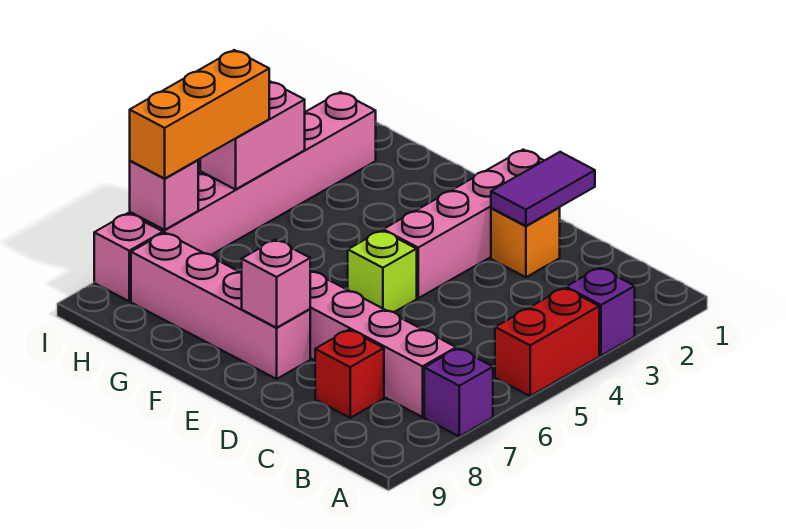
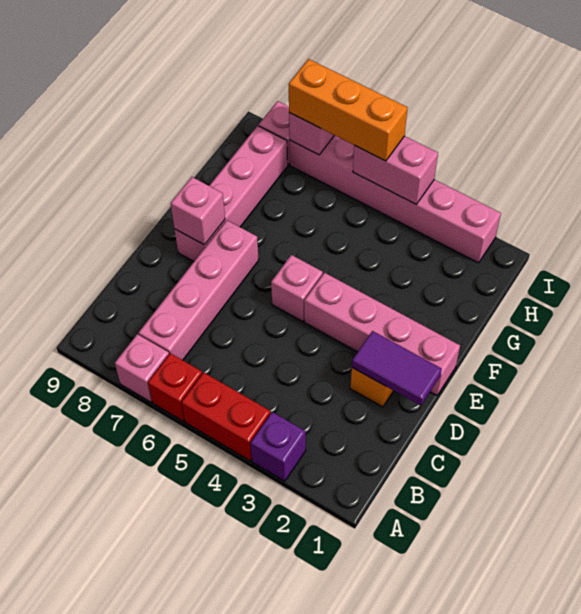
purple 1x1 brick [424,348,493,436] -> pink 1x1 brick [115,334,169,402]
red 1x1 brick [315,330,384,418] -> red 1x1 brick moved to [148,353,202,421]
lime 1x1 brick [348,230,417,312] -> pink 1x1 brick [271,255,323,322]

